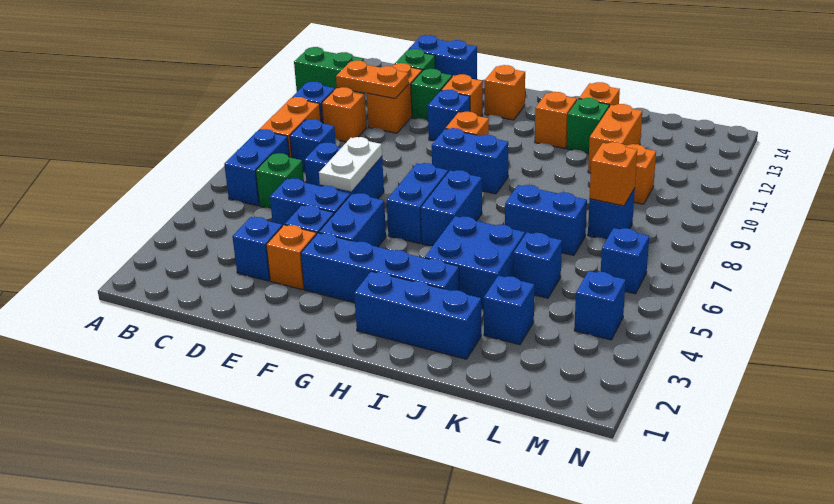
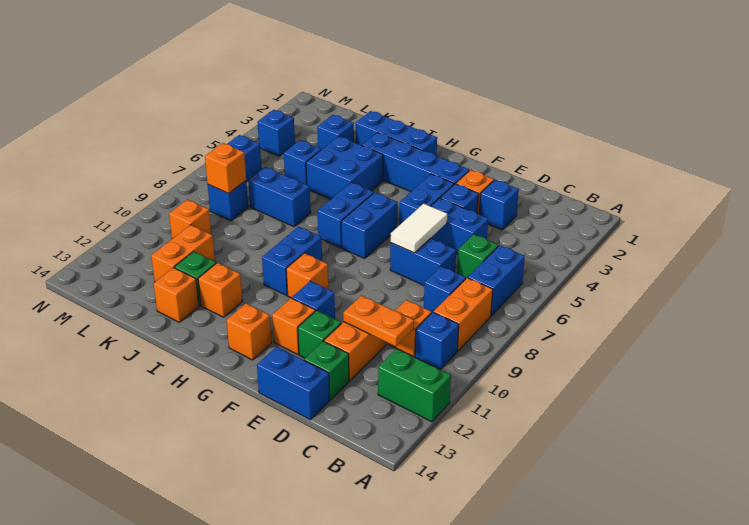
white 1x2 plate [319,137,382,191] -> white 1x2 tile [391,204,447,253]
blue 1x2 brick [432,128,508,194] -> blue 1x2 brick turned to [262,226,322,295]

